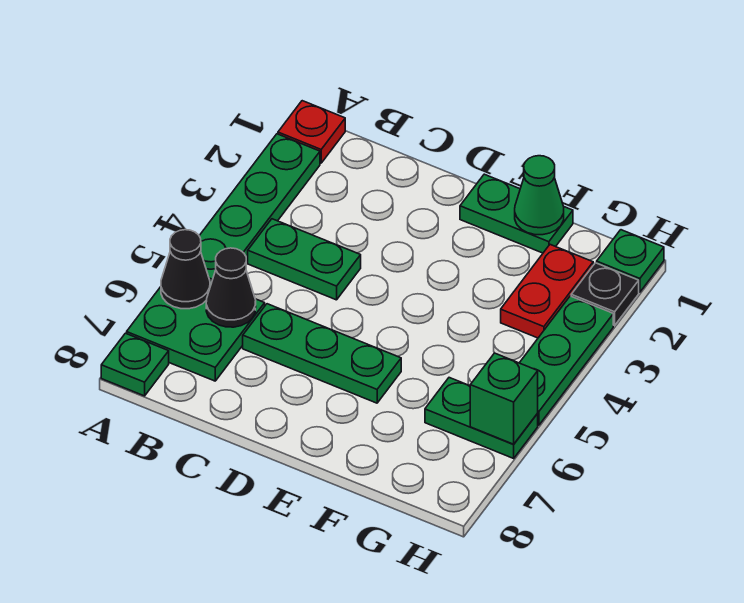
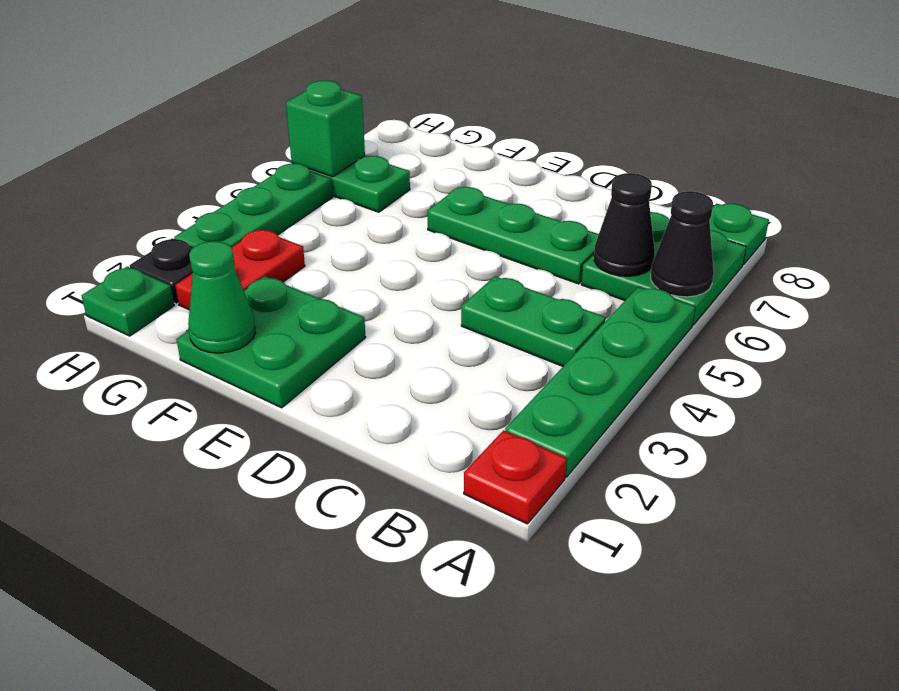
green 1x2 plate [460,174,573,253] -> green 2x2 plate [177,276,366,408]

